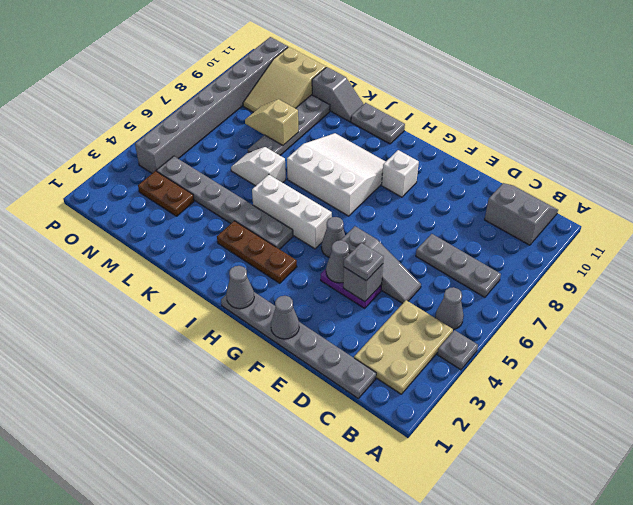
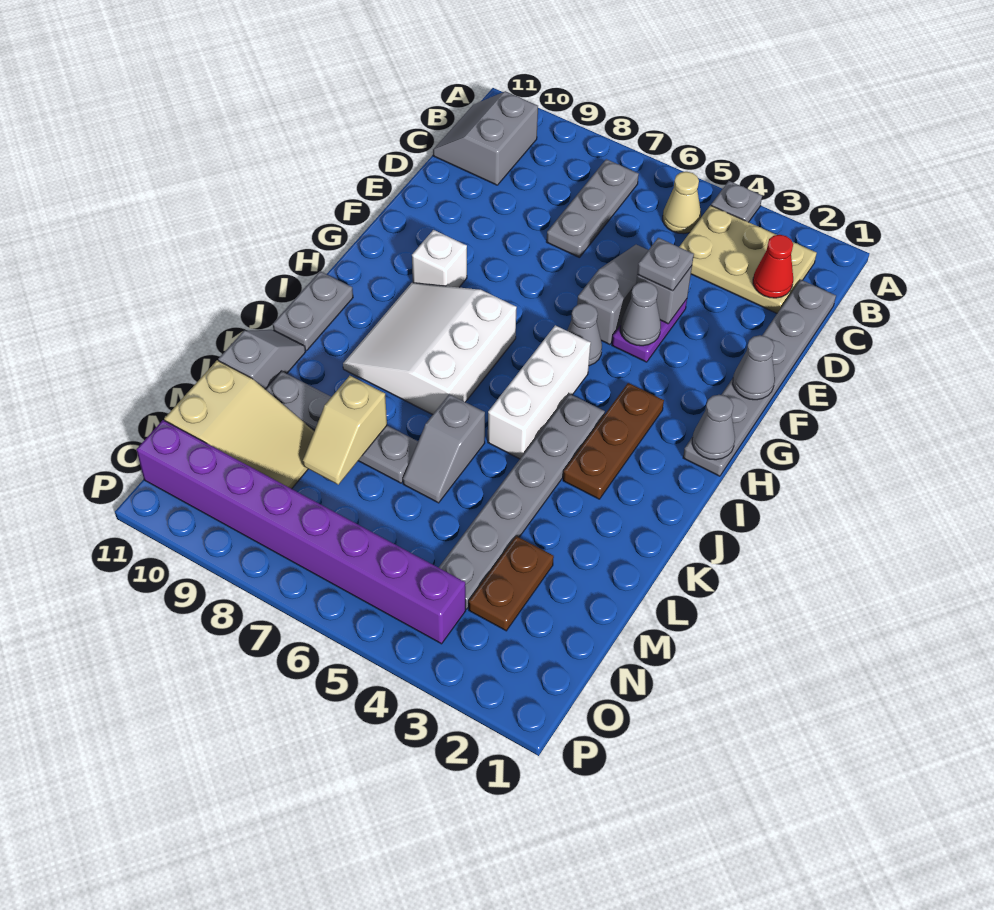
grey 1x1 cone [435,287,464,330] -> tan 1x1 cone [663,172,701,234]
none -> red 1x1 cone [753,235,793,298]
white 1x2 slope [231,147,286,186] -> grey 1x2 slope [403,394,485,503]
grey 1x8 brick [135,37,288,173] -> purple 1x8 brick [136,420,466,644]

